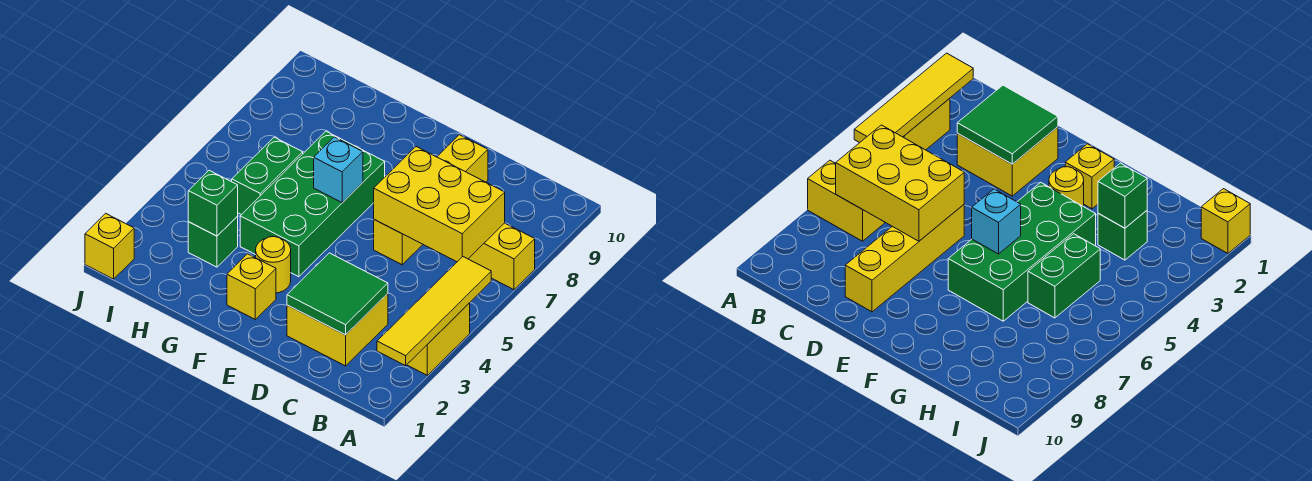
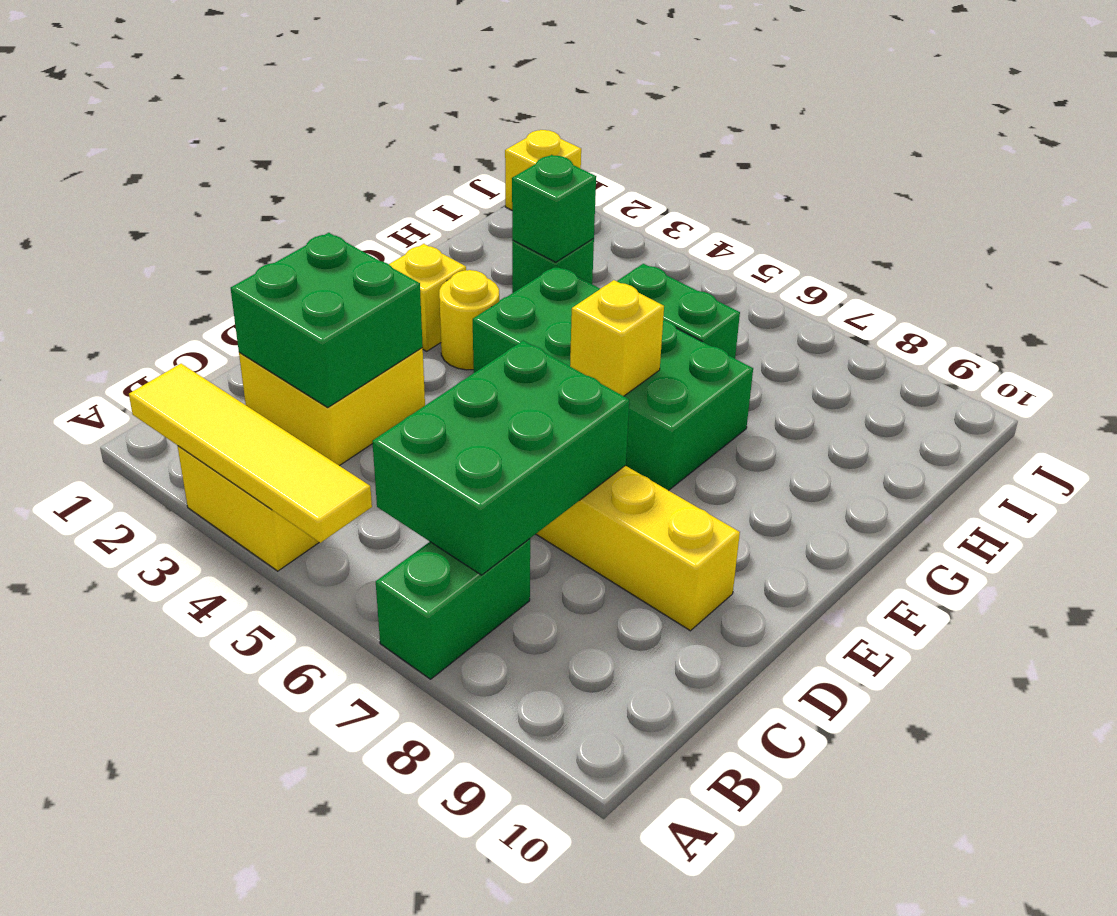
yellow 1x2 brick [469,223,535,290] -> green 1x2 brick [376,539,530,679]
yellow 2x3 brick [374,147,505,262] -> green 2x3 brick [372,341,629,575]
green 2x2 tile [287,253,388,335] -> green 2x2 brick [231,233,423,407]
cyan 1x1 brick [314,137,363,203] -> yellow 1x1 brick [570,280,664,396]

